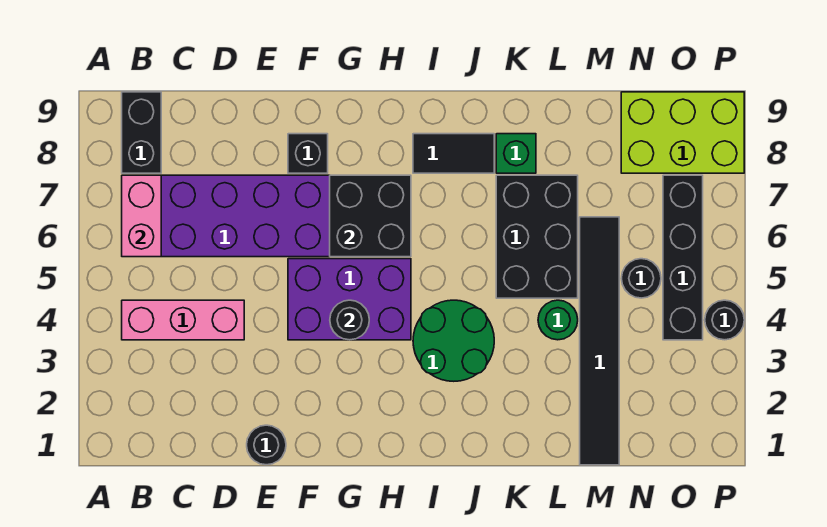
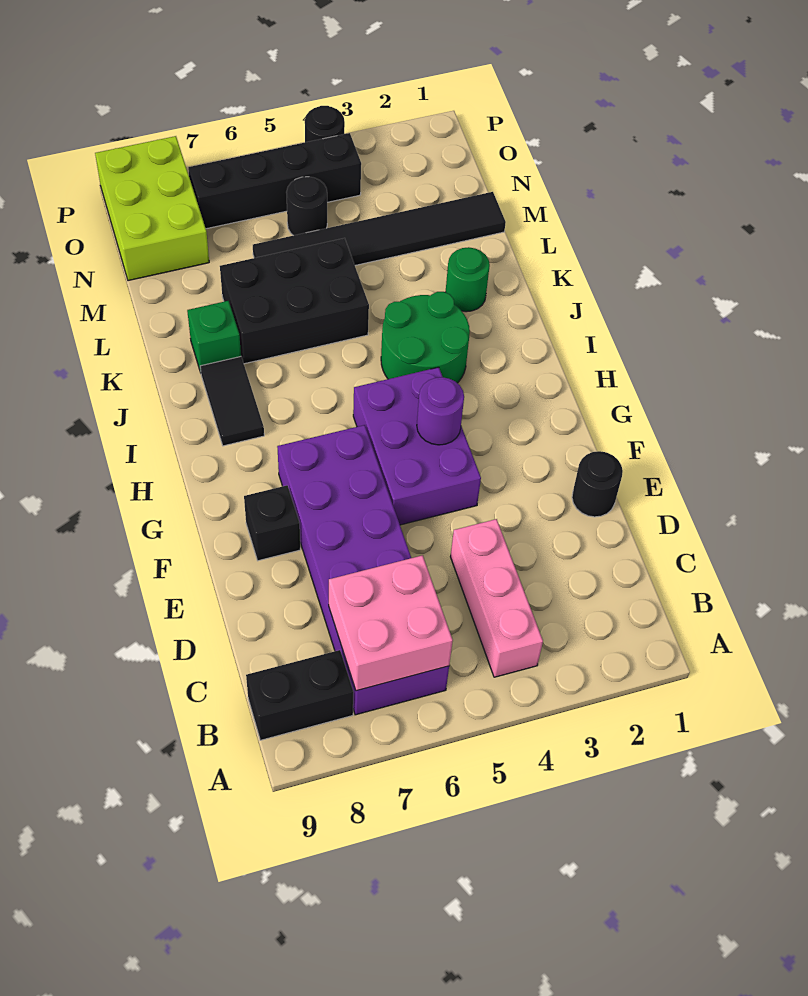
pink 1x2 brick [122,175,161,257] -> pink 2x2 brick [329,555,453,691]
black 1x1 round brick [330,300,369,340] -> purple 1x1 round brick [417,377,464,445]
black 2x2 brick [330,175,411,257] -> none
green 1x1 round brick [538,300,578,340] -> green 1x1 round brick moved to [446,247,490,312]

